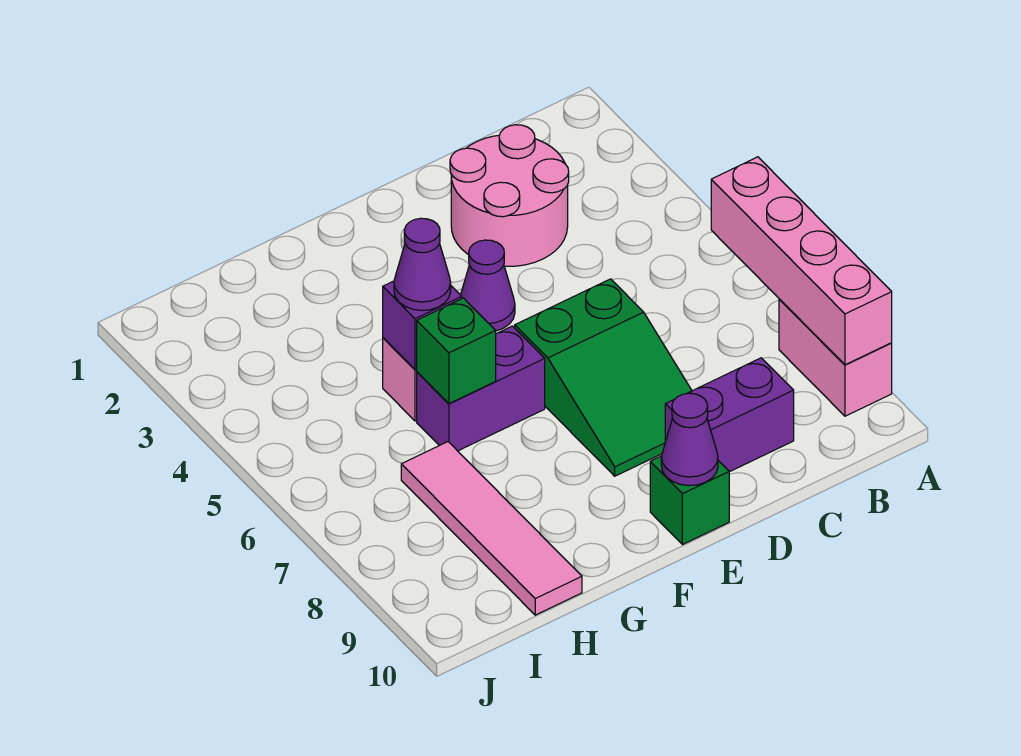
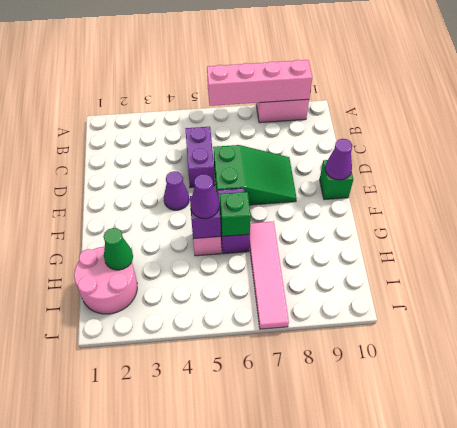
pink 2x2 round brick [450,125,569,266] -> pink 2x2 round brick moved to [74,247,137,314]
purple 1x2 brick [665,358,794,472] -> purple 1x2 brick moved to [186,127,215,188]
none -> green 1x1 cone [103,228,133,270]
pink 1x4 tile [401,442,582,615] -> pink 1x4 tile turned to [249,221,289,329]

